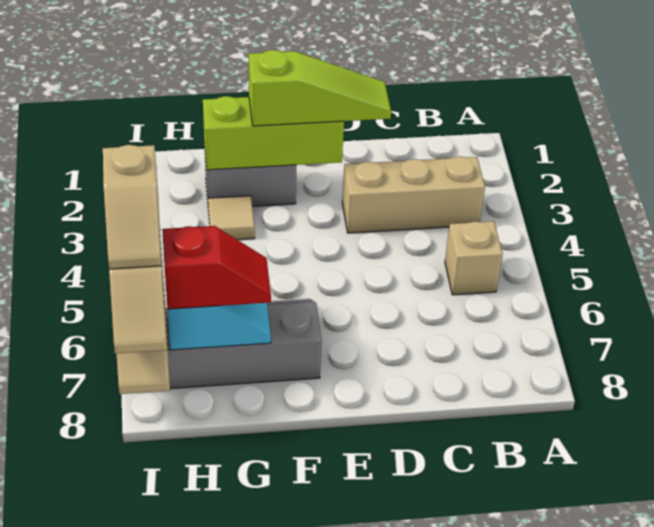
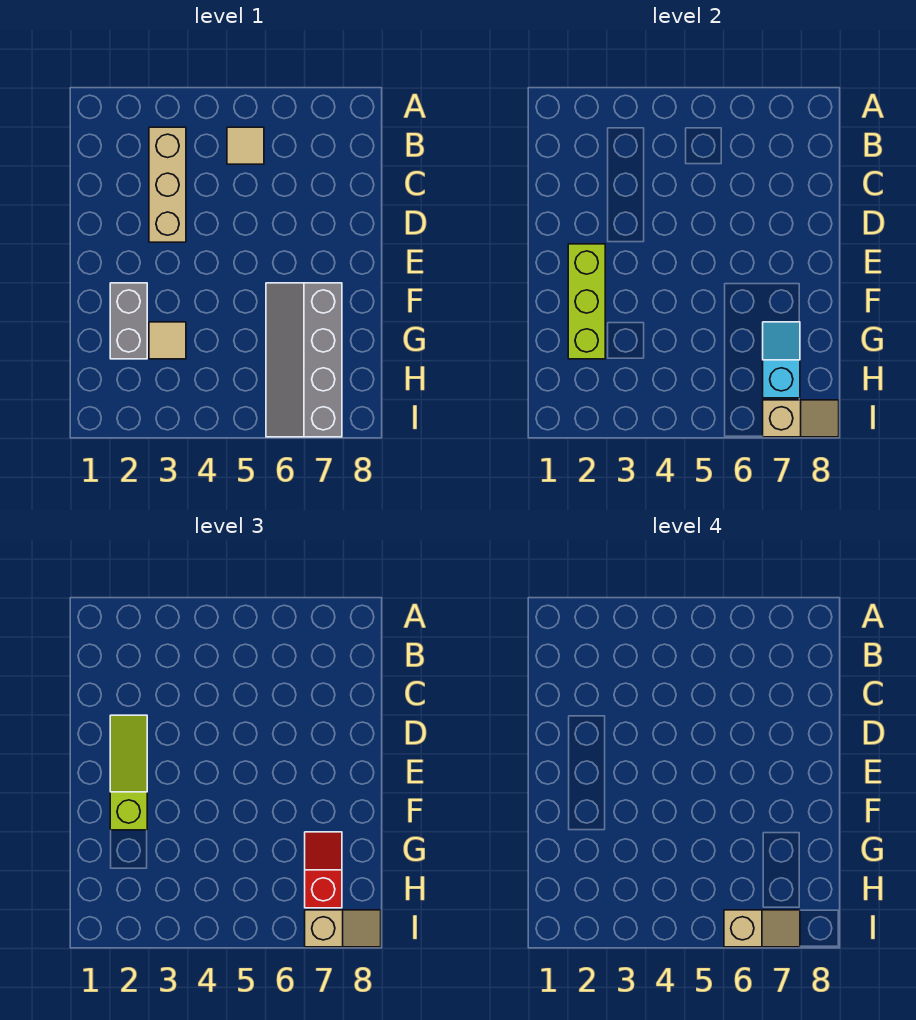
tan 1x1 brick [445,221,503,295] -> tan 1x1 tile [227,127,264,164]

